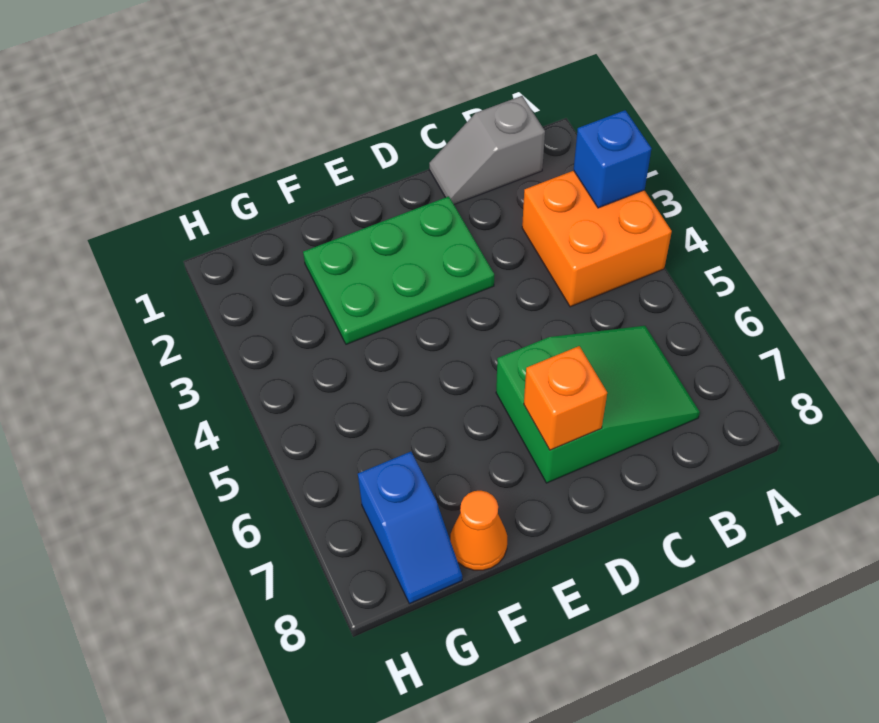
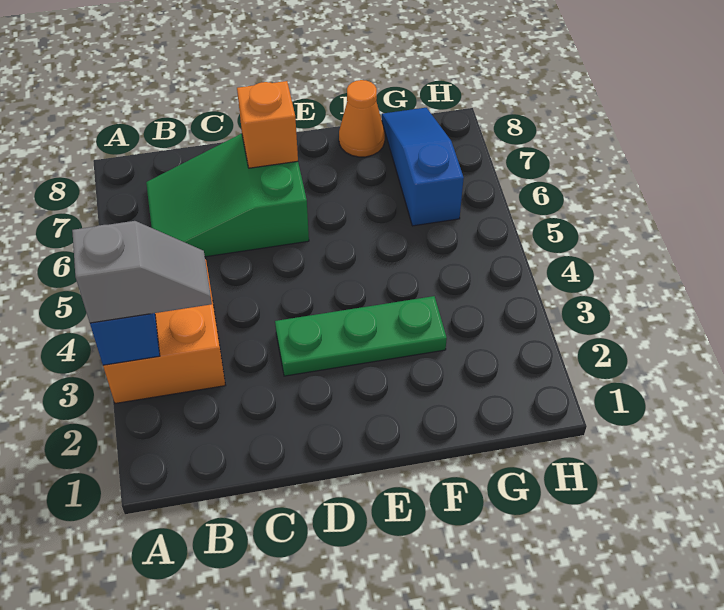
grey 1x2 slope [429,96,545,204] -> grey 1x2 slope moved to [72,221,212,323]
green 2x3 plate [303,196,494,344] -> green 1x3 plate [275,296,447,376]
blue 1x2 slope [358,452,462,604] -> blue 1x3 slope [382,108,464,226]

